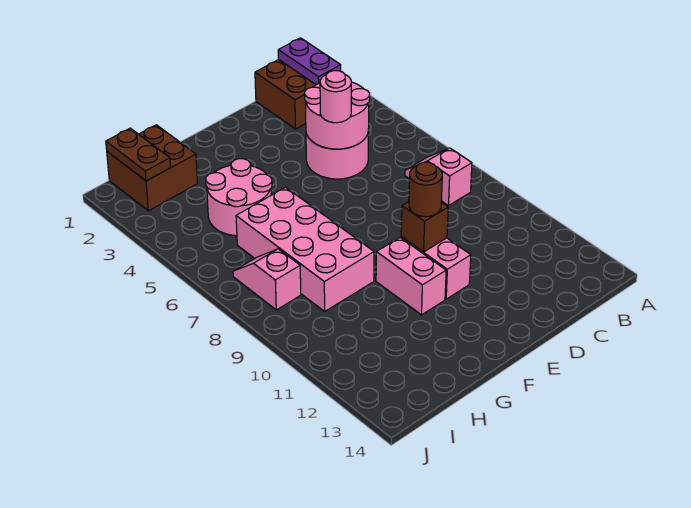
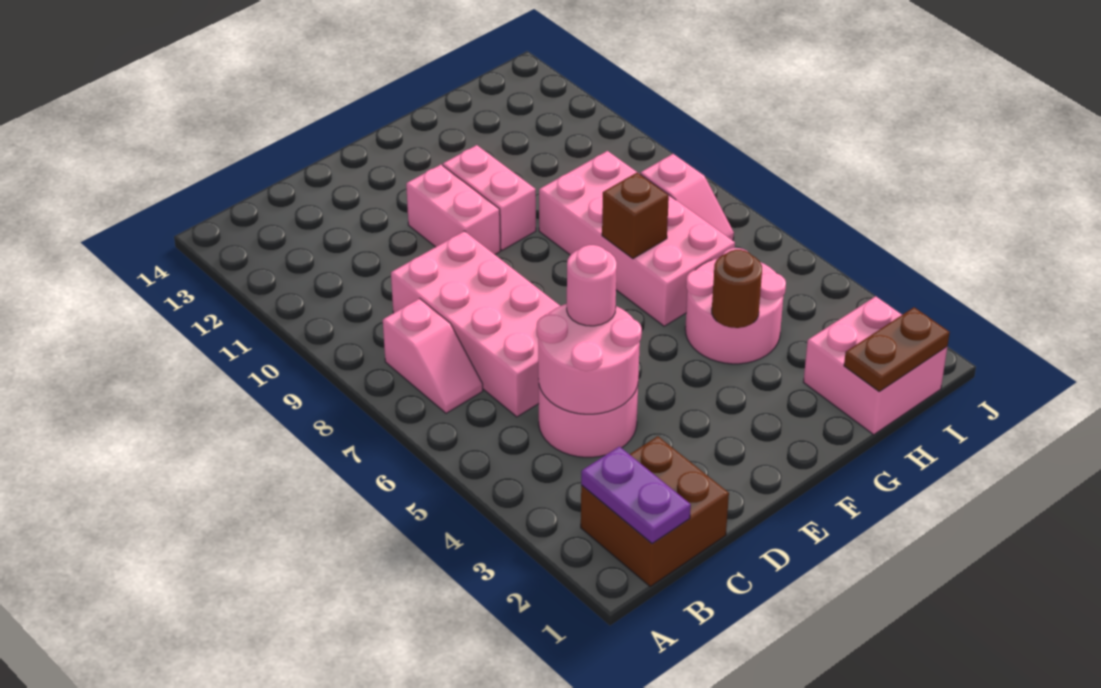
none -> pink 2x4 brick [391,231,560,417]
brown 1x1 brick [401,202,448,252] -> brown 1x1 brick moved to [602,172,669,259]
brown 1x1 round brick [409,162,442,217] -> brown 1x1 round brick moved to [712,250,762,328]
brown 2x2 brick [107,125,198,211] -> pink 2x2 brick [804,296,947,435]
brown 1x2 plate [106,128,171,181] -> brown 1x2 plate turned to [844,307,950,391]

